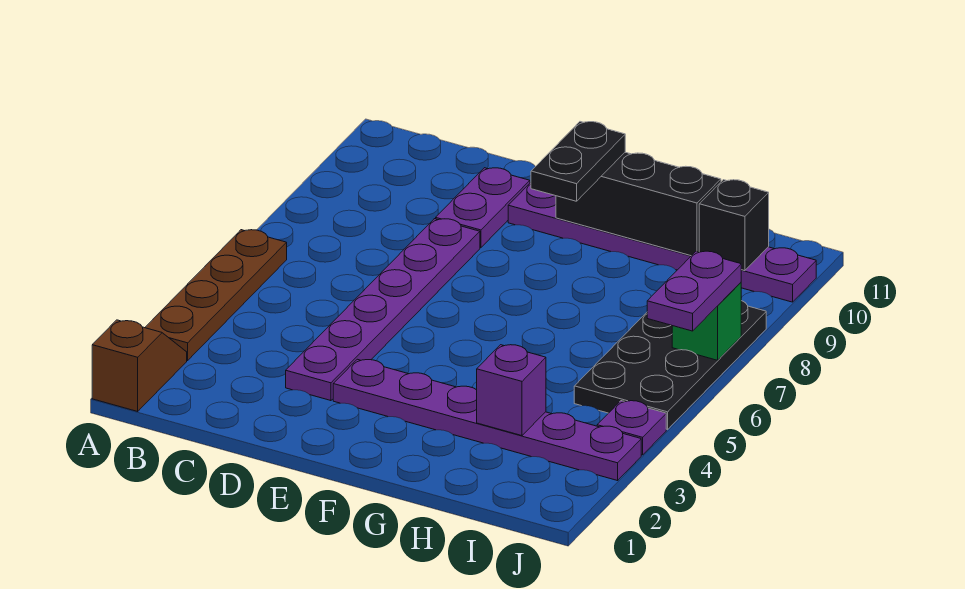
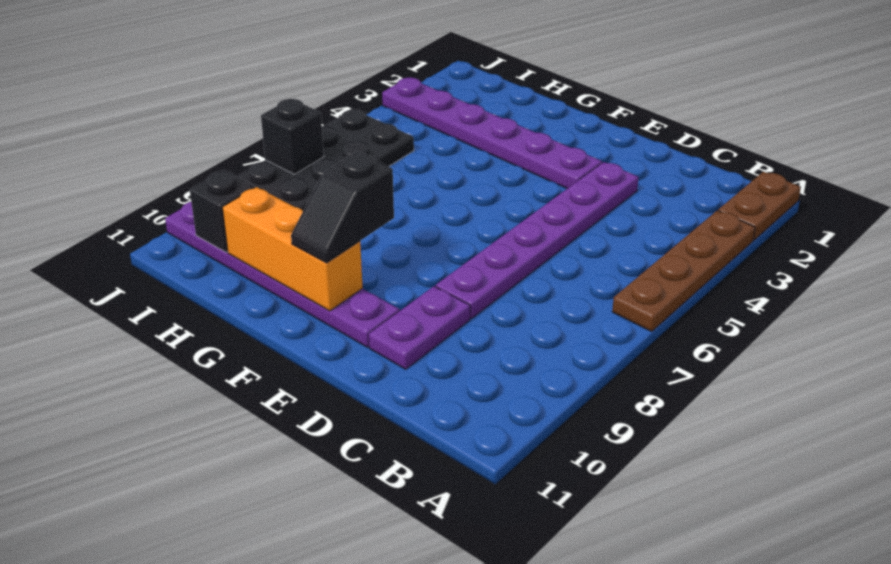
brown 1x2 slope [92,320,187,411] -> brown 1x2 plate [718,172,801,240]
black 1x2 plate [531,122,625,201] -> black 1x2 slope [291,152,394,263]
black 1x3 brick [556,152,721,256] -> orange 1x3 brick [222,187,363,311]
purple 1x1 brick [477,345,546,436] -> none
purple 1x1 plate [597,401,666,455] -> none
purple 1x2 plate [647,251,741,331] -> none
green 1x1 brick [672,283,741,360] -> black 1x1 brick [261,99,324,174]

